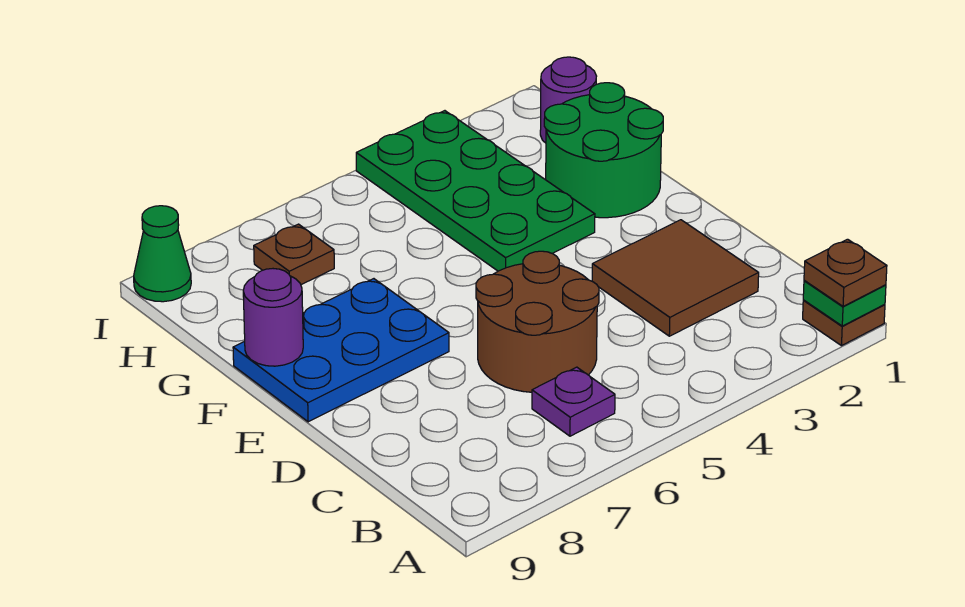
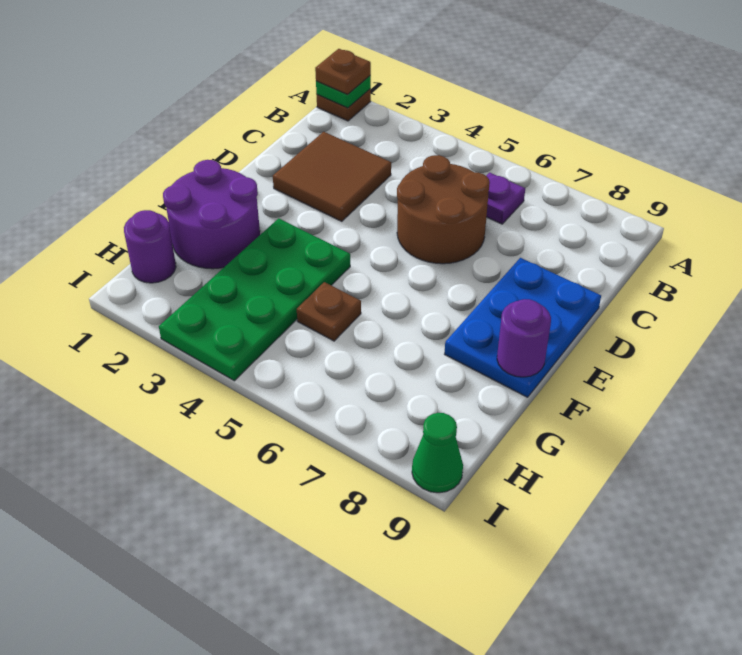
blue 2x3 plate [233,279,449,422] -> blue 2x3 plate turned to [445,258,601,397]
green 2x2 round brick [544,83,663,218] -> purple 2x2 round brick [163,160,260,269]
brown 1x1 plate [254,224,334,285] -> brown 1x1 plate moved to [297,282,361,341]

